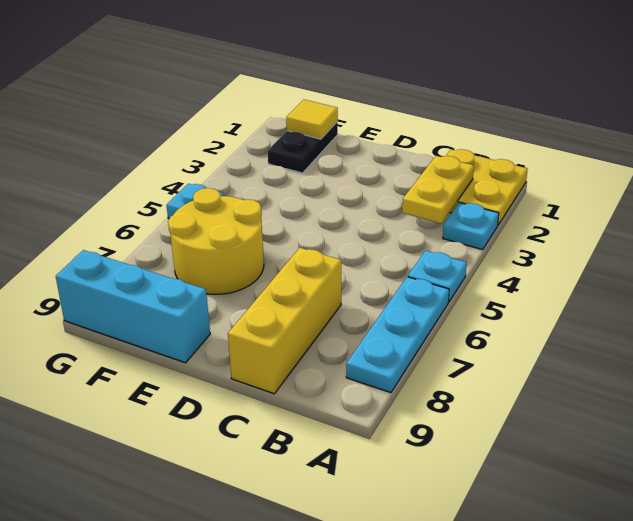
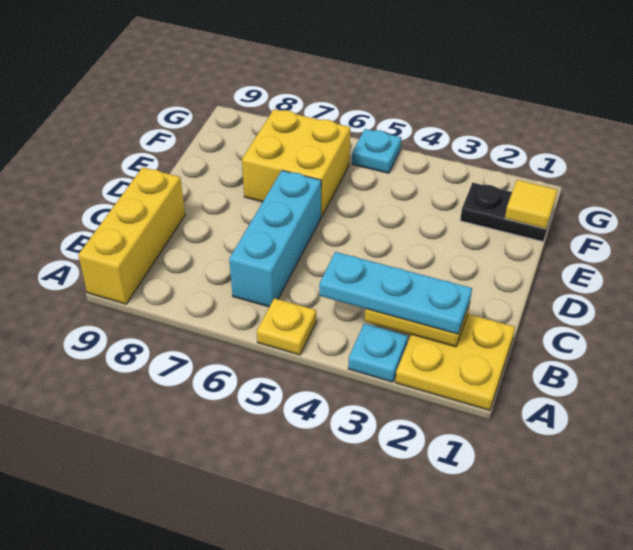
cyan 1x1 plate [408,251,467,302] -> yellow 1x1 plate [257,298,316,355]
cyan 1x3 plate [346,277,449,393] -> cyan 1x3 plate moved to [319,252,472,334]
yellow 1x3 brick [228,248,341,394] -> yellow 1x3 brick turned to [78,167,185,304]
yellow 2x2 round brick [168,188,264,294] -> yellow 2x2 brick [242,109,350,217]
cyan 1x3 brick [56,250,210,363] -> cyan 1x3 brick moved to [229,171,321,307]

